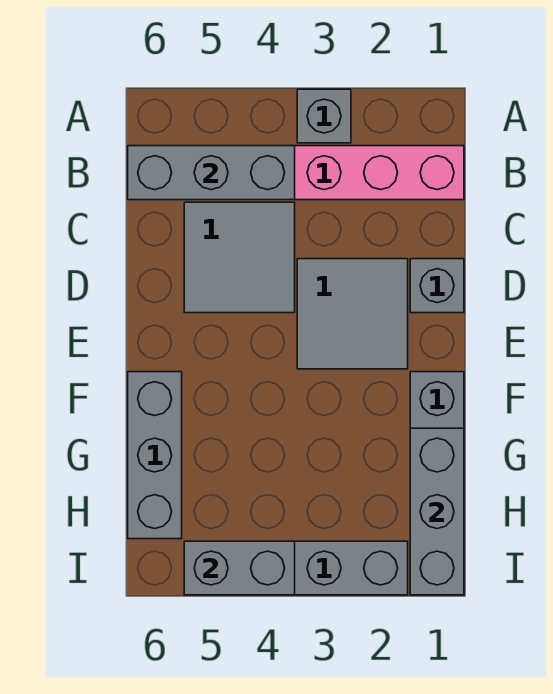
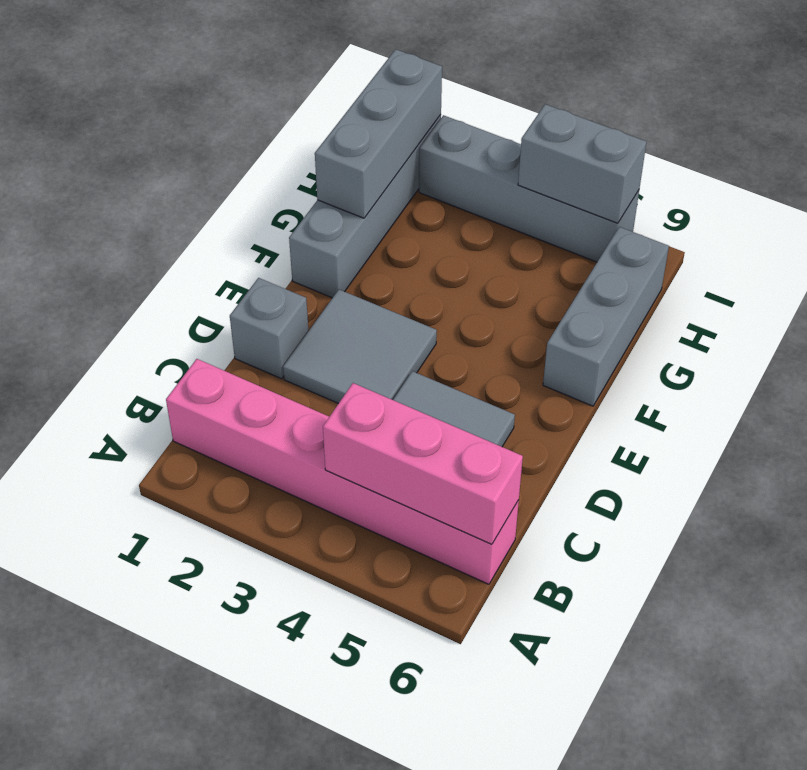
grey 1x1 brick [297,89,351,143] -> none
grey 1x3 brick [128,146,295,200] -> pink 1x3 brick [323,383,523,544]

